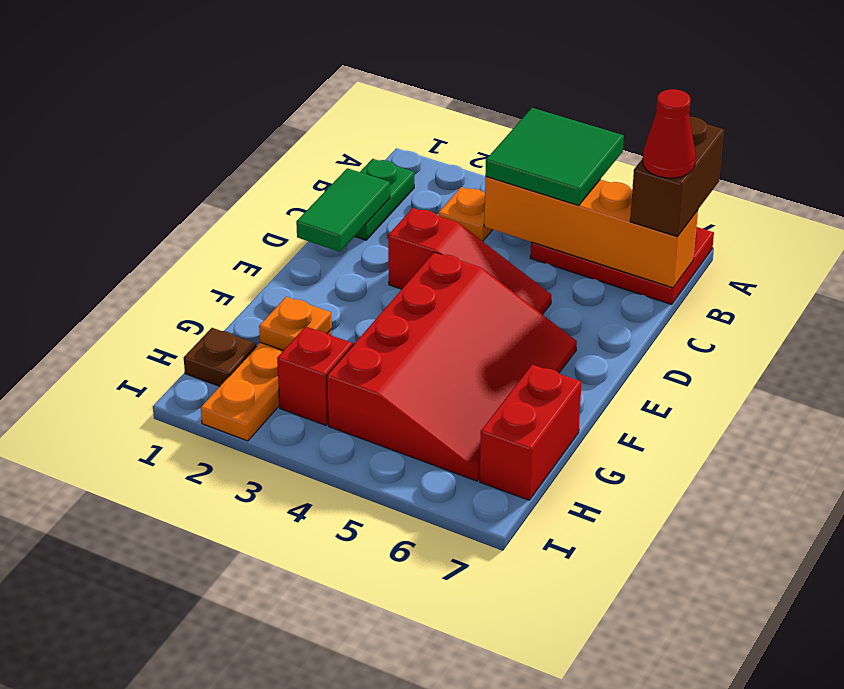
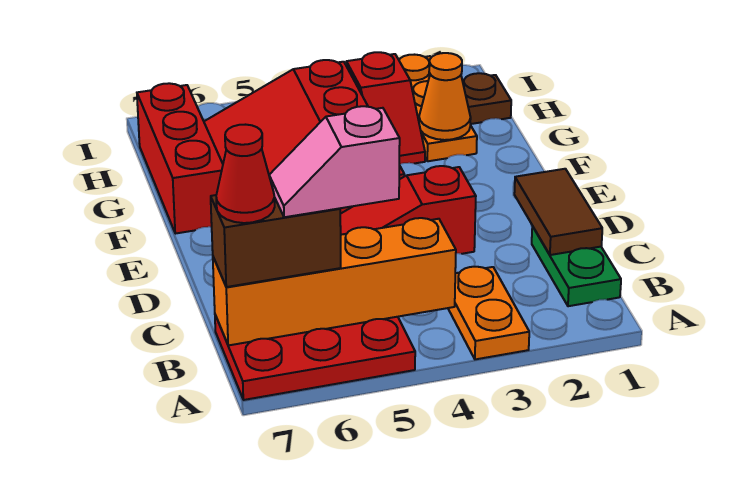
green 2x2 tile [485,108,624,205] -> none
brown 1x2 brick [630,117,724,237] -> brown 1x2 brick turned to [211,195,341,287]
orange 1x1 plate [438,187,493,241] -> orange 1x2 plate [448,267,529,359]
none -> pink 1x2 slope [269,106,400,217]
green 1x2 tile [296,168,390,252] -> brown 1x2 tile [514,169,602,255]
orange 1x1 plate [259,297,332,351] -> orange 1x1 cone [419,53,471,140]
red 1x2 brick [480,365,582,500] -> red 1x3 brick [137,83,223,234]

